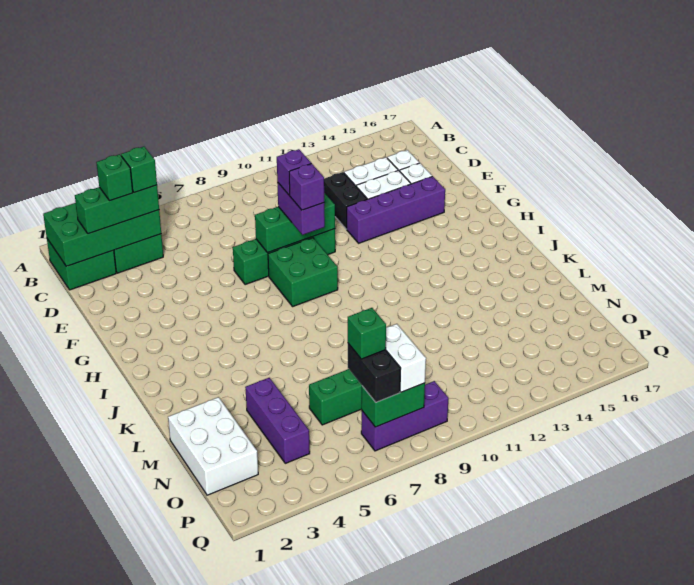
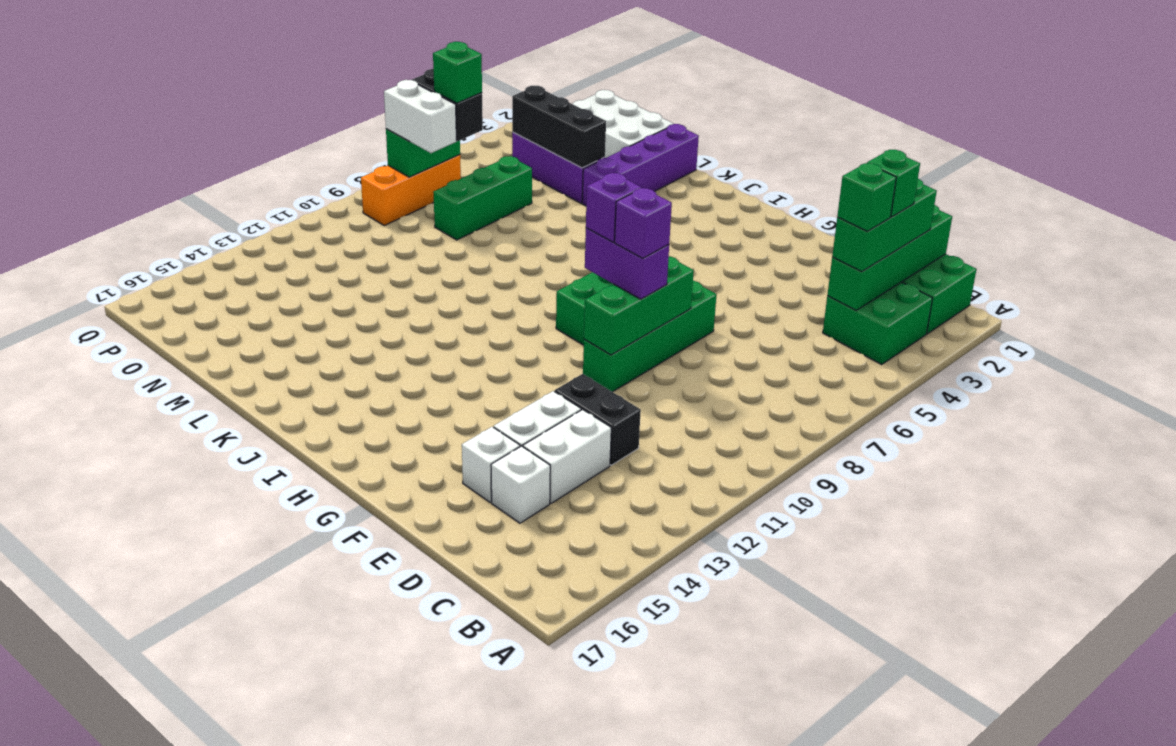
green 2x4 brick [43,203,161,266] -> green 1x4 brick [827,205,952,310]
purple 1x4 brick [347,176,445,243] -> purple 1x4 brick moved to [582,124,699,206]
none -> black 1x3 brick [512,86,606,168]
purple 1x3 brick [361,381,448,451] -> orange 1x3 brick [361,155,461,225]

